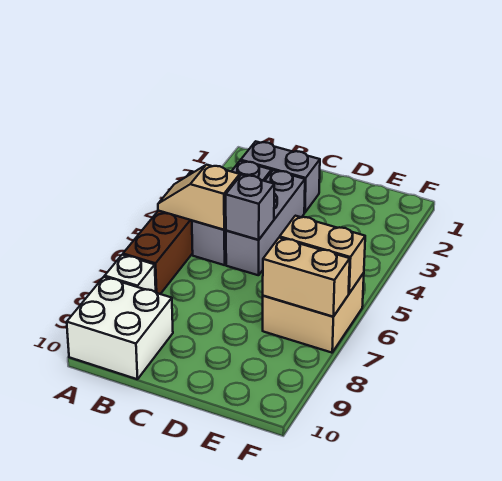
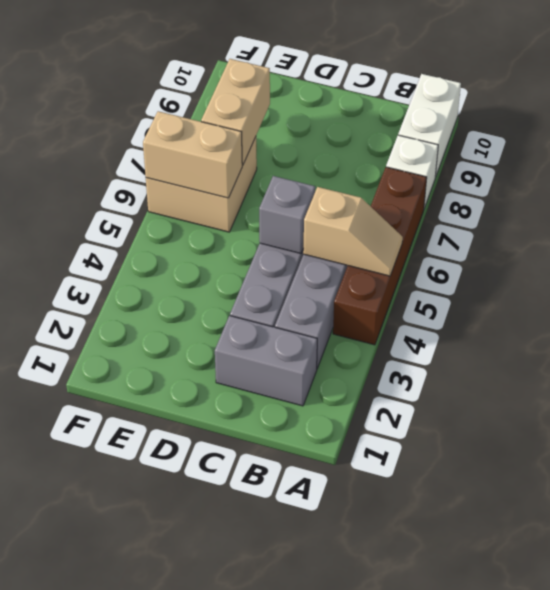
white 2x2 brick [67,277,173,379] -> white 1x2 brick [398,74,461,177]
tan 1x2 brick [263,238,350,317] -> tan 1x2 brick turned to [201,59,270,165]

